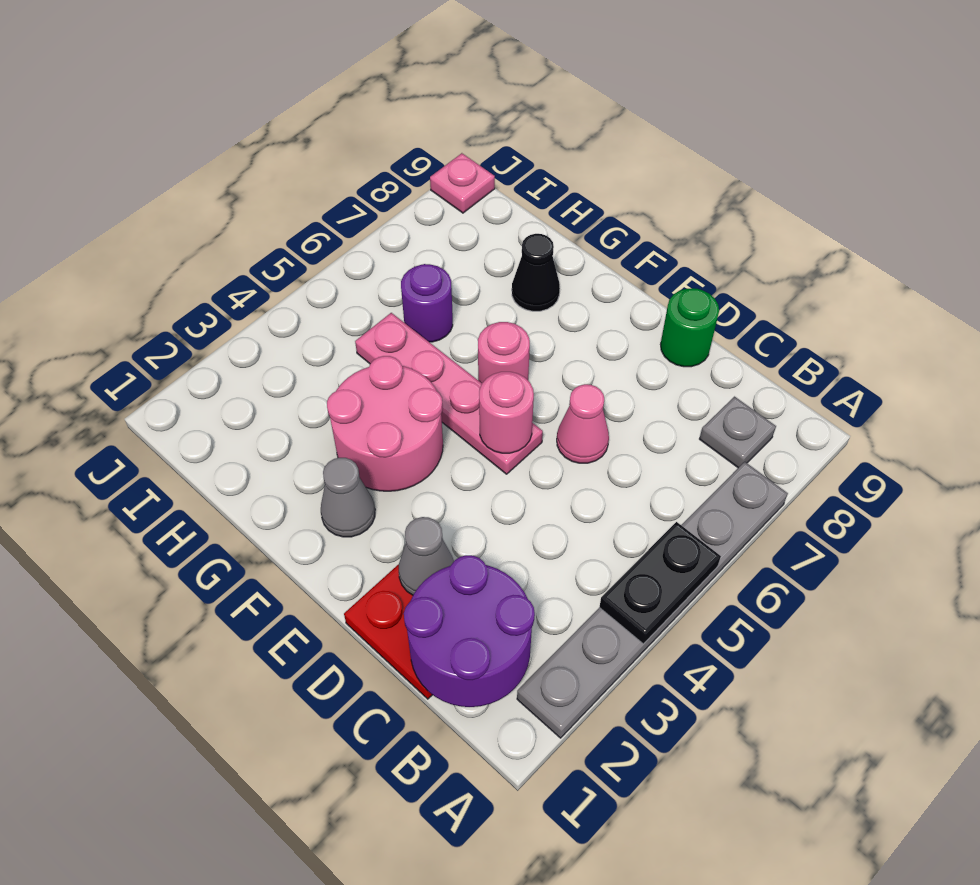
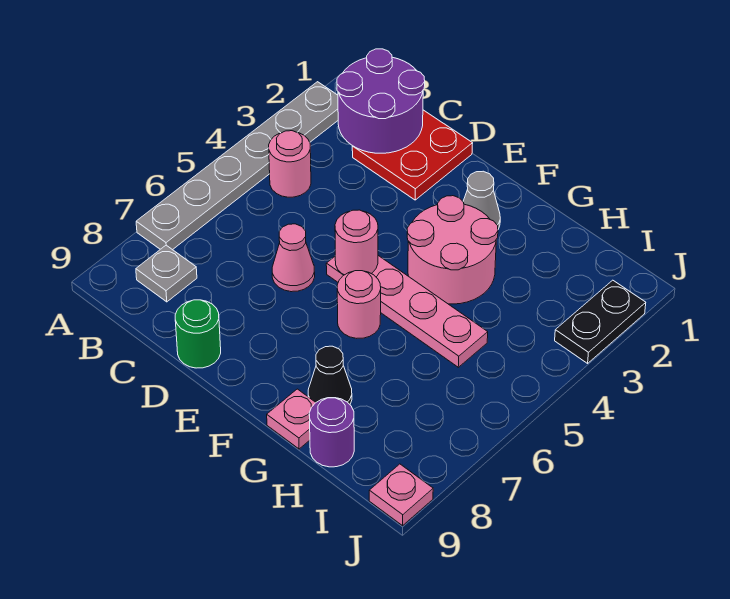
black 1x2 plate [599,522,721,644] -> black 1x2 plate moved to [555,280,646,363]
none -> pink 1x1 round brick [269,131,311,197]
grey 1x1 cone [399,517,454,595] -> none
none -> pink 1x1 plate [267,389,316,449]
purple 1x1 round brick [401,264,453,342] -> purple 1x1 round brick moved to [309,398,354,467]

